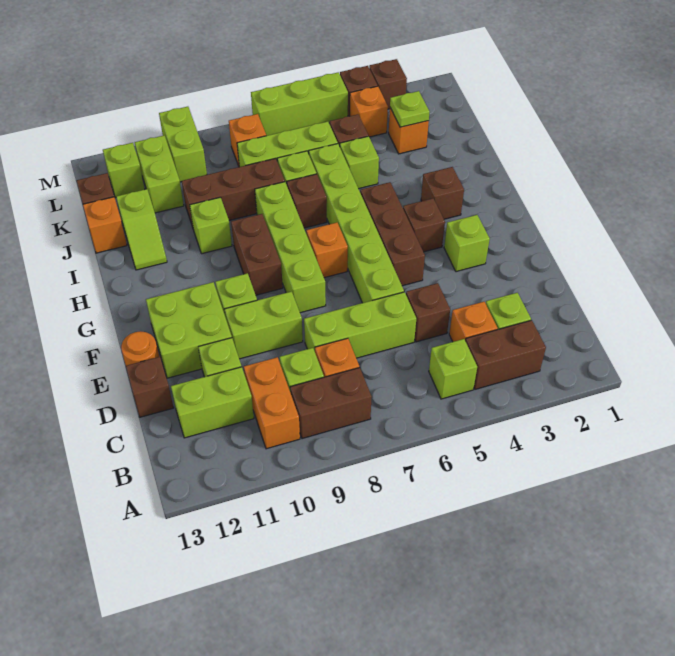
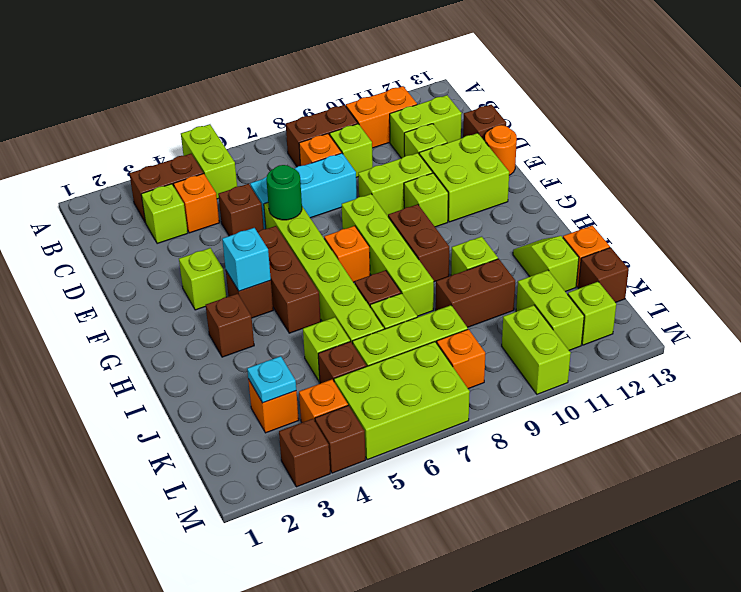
lime 1x1 brick [429,339,477,399] -> lime 1x2 brick [181,124,237,199]
orange 1x2 brick [244,357,300,449] -> orange 1x2 brick turned to [346,86,417,148]
lime 1x3 brick [304,292,416,358] -> cyan 1x3 brick [250,153,357,229]
none -> green 1x1 round brick [266,165,302,220]
none -> cyan 1x1 brick [222,228,271,291]
brown 1x3 brick [182,158,285,227] -> brown 1x2 brick [436,259,515,327]
lime 1x1 plate [390,91,430,127] -> cyan 1x1 plate [247,356,296,403]
lime 1x3 brick [251,72,348,136] -> lime 2x3 brick [334,342,470,460]

